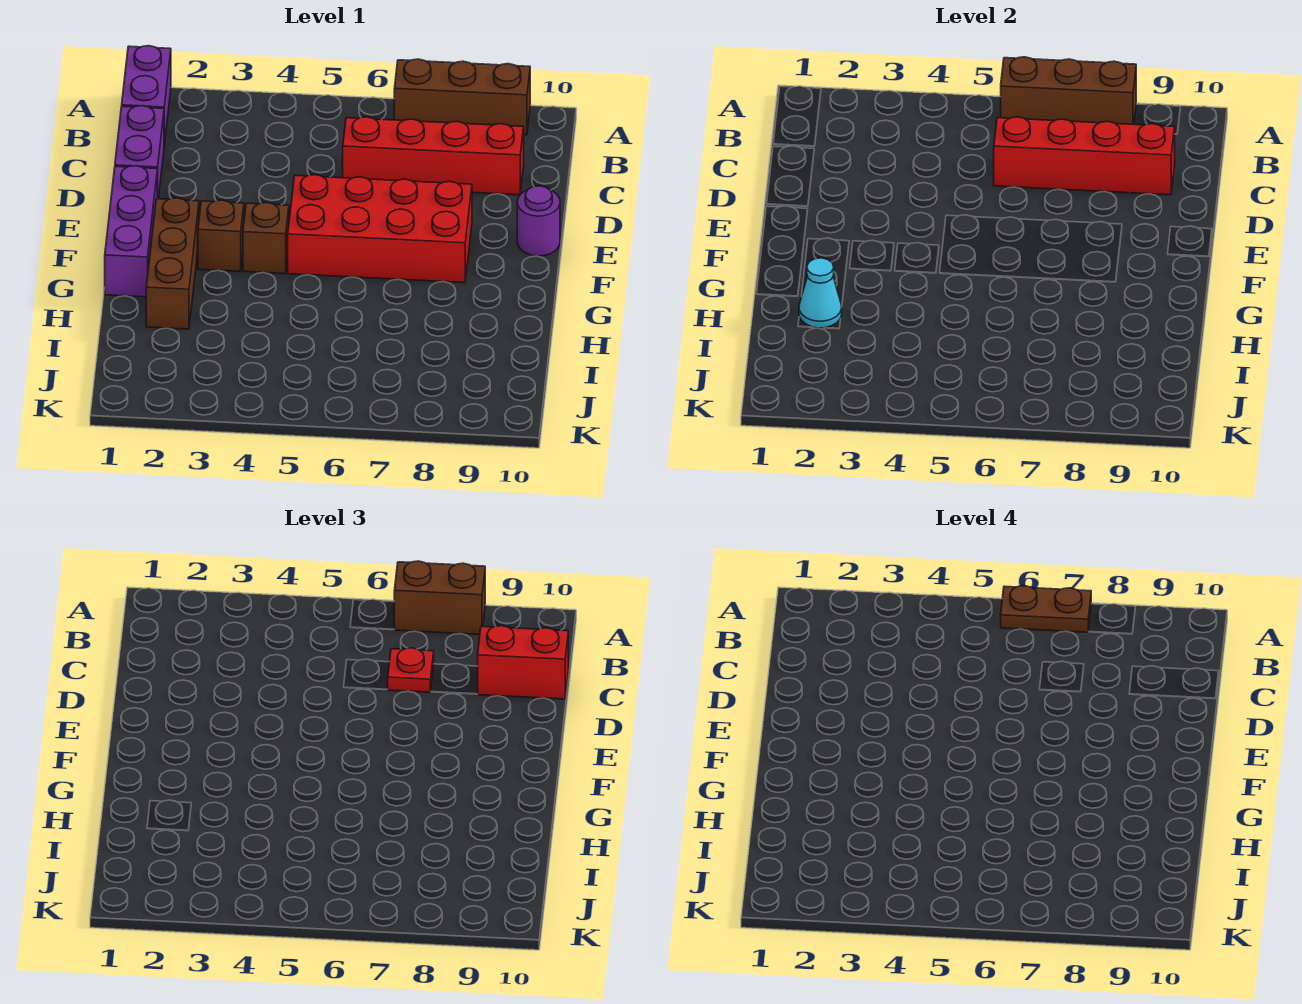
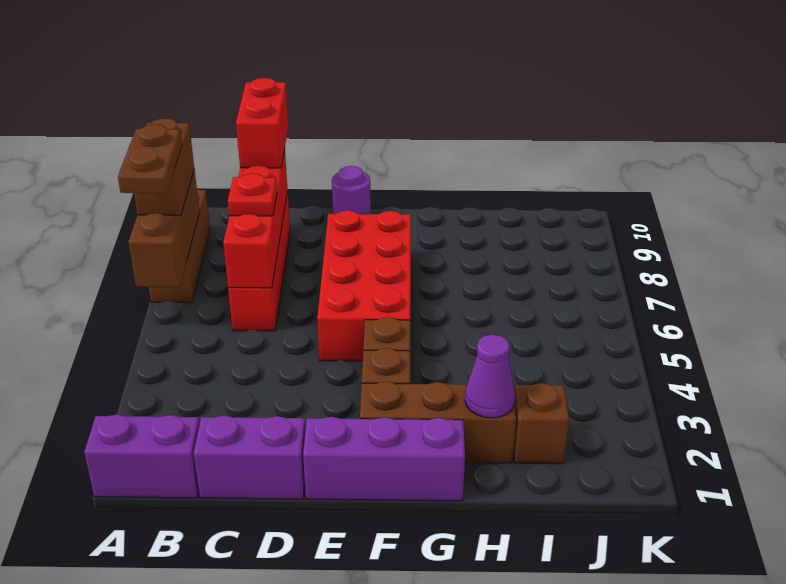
cyan 1x1 cone [799,258,842,328] -> purple 1x1 cone [465,334,515,418]
none -> brown 1x1 brick [513,383,569,464]

